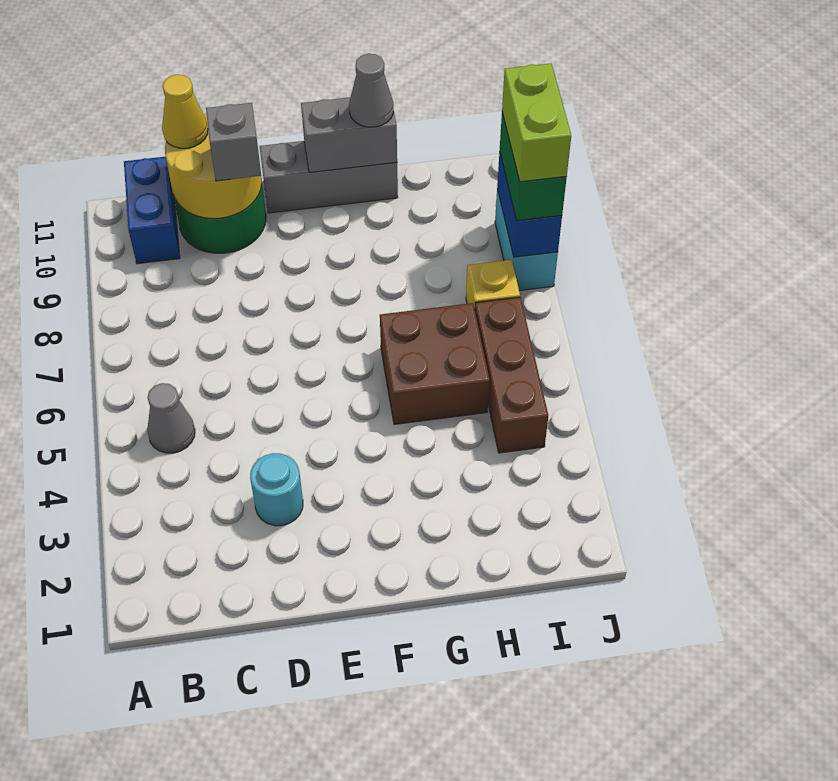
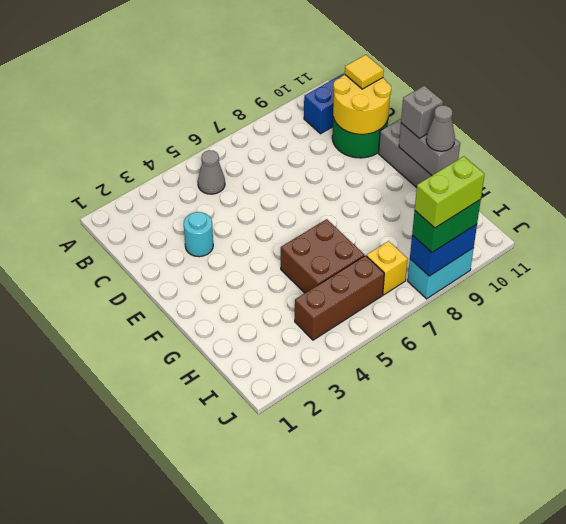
yellow 1x1 cone [162,75,208,148] -> yellow 1x1 tile [345,55,384,89]
grey 1x1 brick [206,103,261,181] -> grey 1x1 brick moved to [401,85,443,138]

